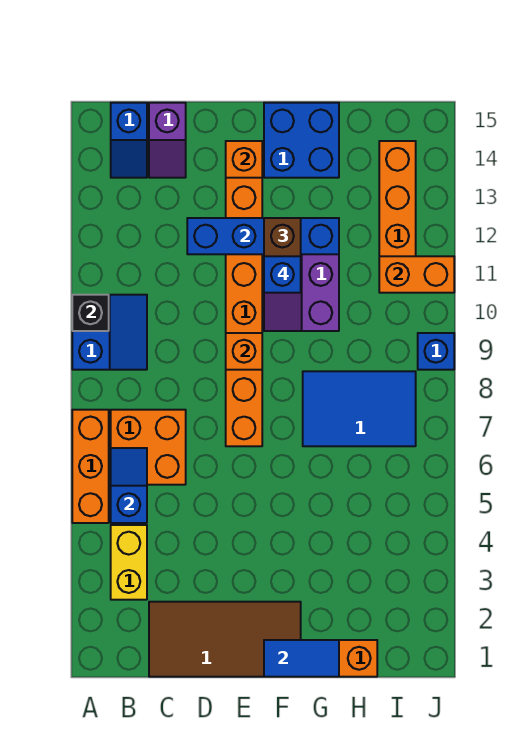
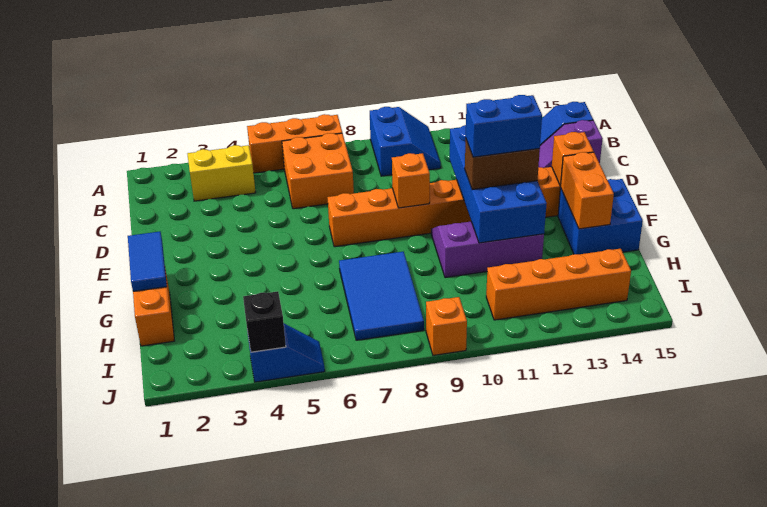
blue 2x2 slope [72,295,147,370] -> blue 2x2 slope turned to [370,107,441,176]
black 1x1 brick [72,295,109,331] -> black 1x1 brick moved to [243,291,286,352]
blue 1x2 slope [111,448,147,523] -> blue 1x2 slope moved to [248,324,325,382]
brown 2x4 tile [149,602,301,677] -> none
blue 1x4 brick [187,218,339,254] -> blue 2x4 brick [450,125,547,243]
blue 1x1 brick [264,256,301,293] -> blue 1x2 brick [466,95,542,157]
orange 1x2 brick [379,256,454,293] -> orange 1x2 brick moved to [561,152,614,229]
blue 1x1 brick [418,333,454,370] -> orange 1x1 brick [426,297,467,355]

